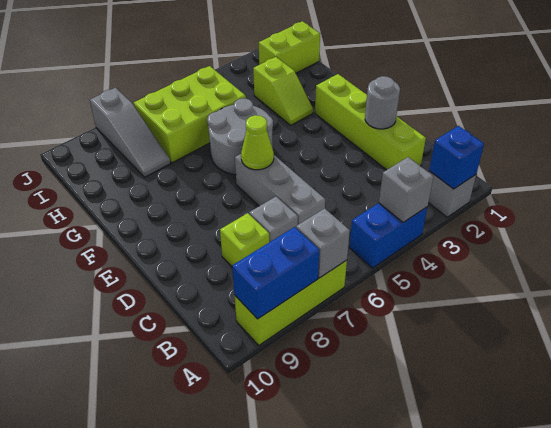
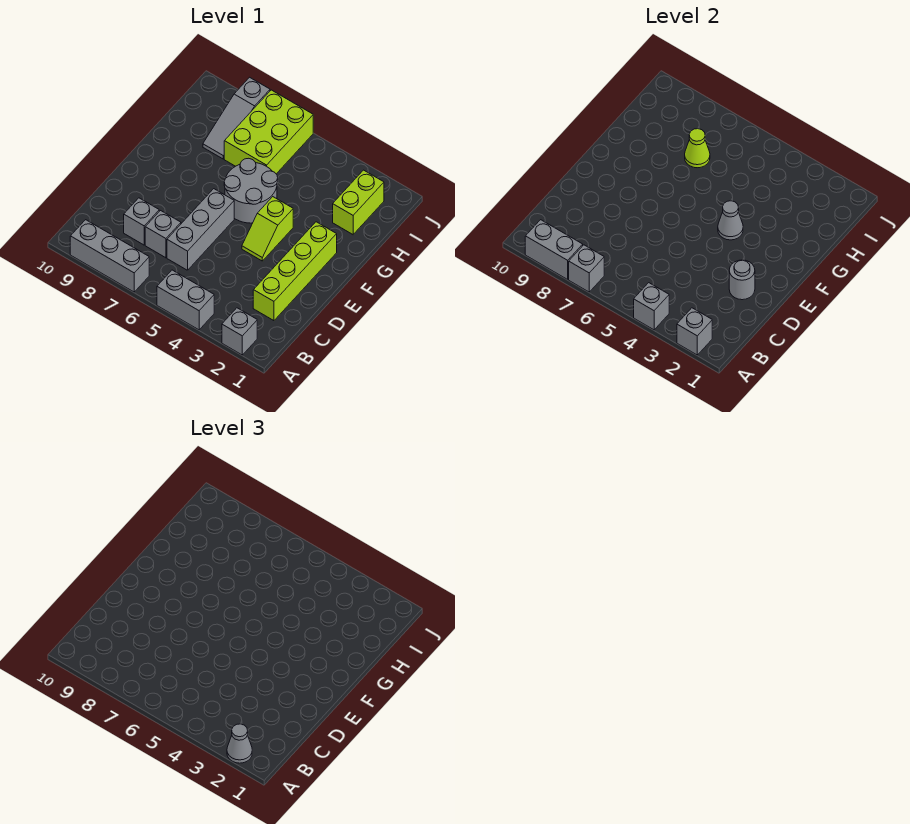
blue 1x1 brick [429,126,484,189] -> grey 1x1 brick [677,308,712,355]
none -> grey 1x1 cone [227,724,252,763]
blue 1x2 brick [349,203,427,268] -> grey 1x2 brick [157,270,214,330]
lime 1x3 brick [235,260,347,345] -> grey 1x3 brick [70,220,149,292]
blue 1x2 brick [232,227,319,319] -> grey 1x2 brick [525,220,583,279]
lime 1x1 brick [220,213,269,266] -> grey 1x1 brick [124,198,159,245]
lime 1x1 cone [241,115,274,170] -> lime 1x1 cone moved to [685,129,710,168]
none -> grey 1x1 cone [718,201,743,240]
lime 1x2 slope [253,57,313,125] -> lime 1x2 slope moved to [242,197,293,261]
lime 2x3 brick [134,66,246,163] -> lime 2x3 brick turned to [224,90,313,174]
lime 1x2 brick [258,21,320,73] -> lime 1x2 brick turned to [333,170,384,234]

